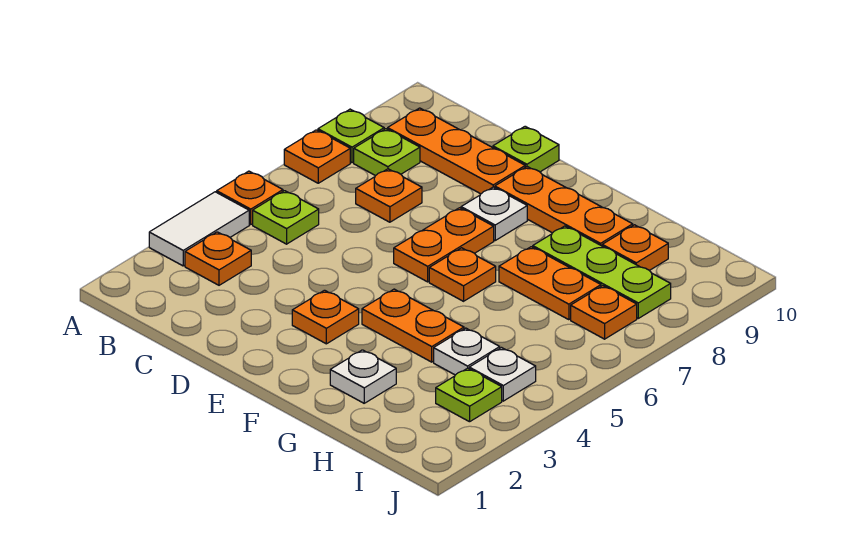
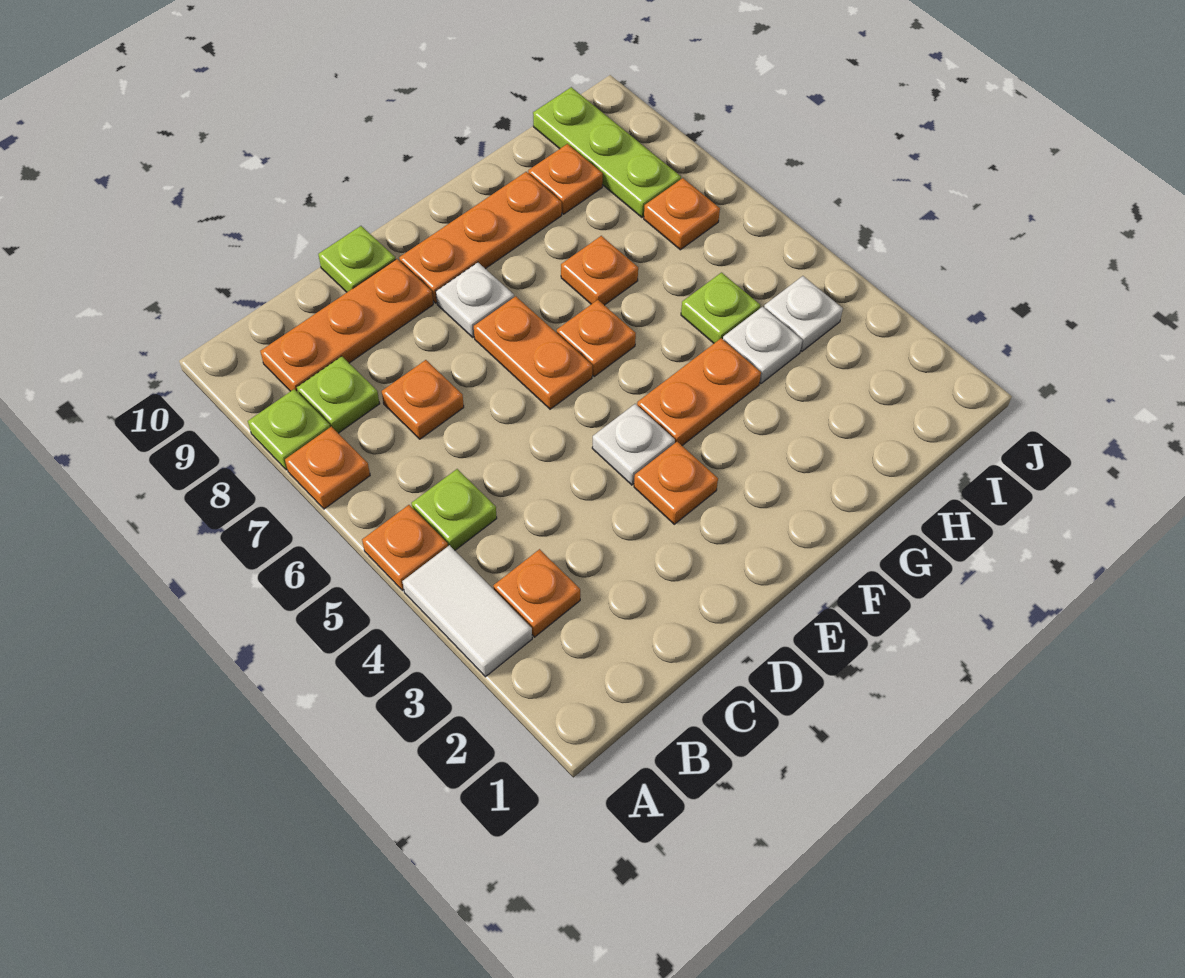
white 1x1 plate [330,350,396,403] -> white 1x1 plate moved to [592,404,675,485]
orange 1x2 plate [499,247,601,320] -> orange 1x1 plate [561,236,638,305]
lime 1x3 plate [533,226,671,318] -> lime 1x3 plate turned to [533,87,681,217]
lime 1x1 plate [436,368,502,422] -> lime 1x1 plate moved to [681,273,760,343]

